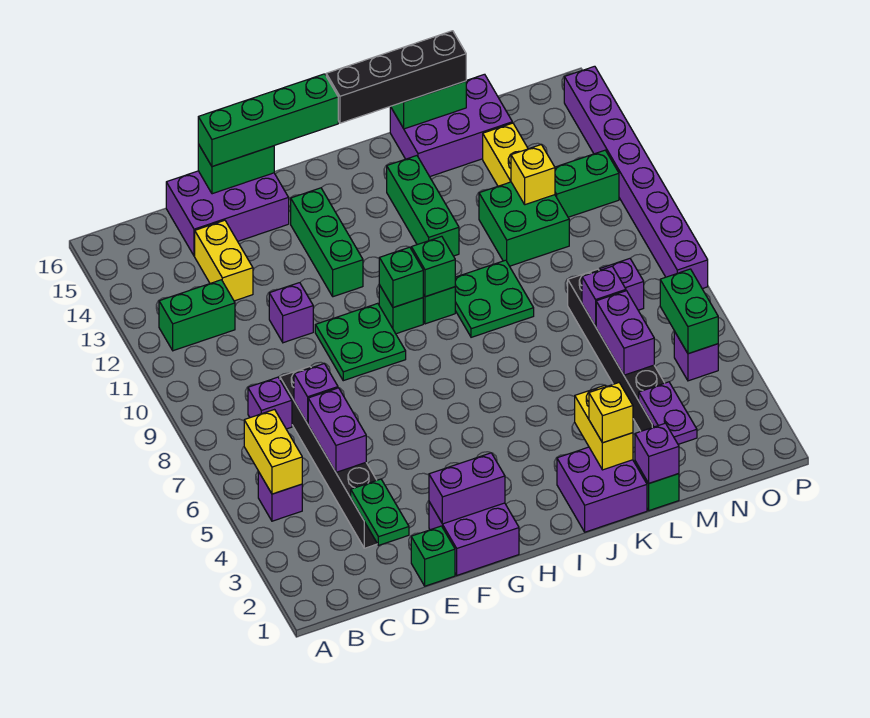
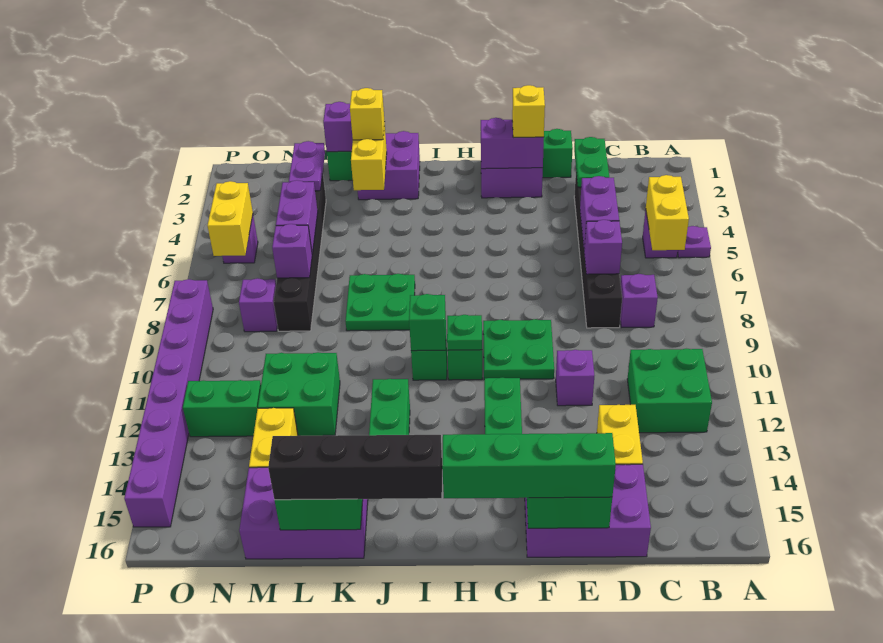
none -> purple 1x1 plate [677,226,711,258]
green 1x2 brick [159,280,235,351] -> green 2x2 brick [627,349,712,433]
green 1x1 brick [379,247,423,308] -> green 1x1 plate [447,315,482,350]
green 2x2 plate [455,260,534,337] -> green 2x2 plate moved to [345,274,415,331]
yellow 1x1 brick [511,145,555,205] -> yellow 1x1 brick moved to [512,85,545,138]
green 1x2 brick [660,269,718,354] -> yellow 1x2 brick [207,181,253,256]

